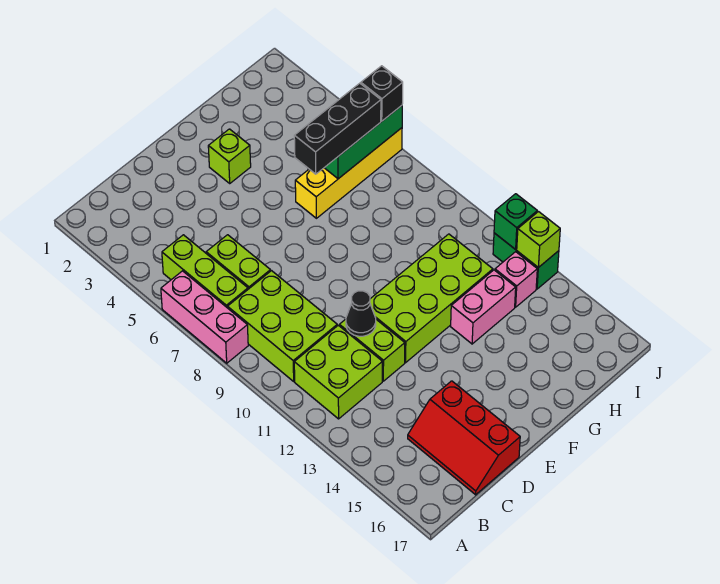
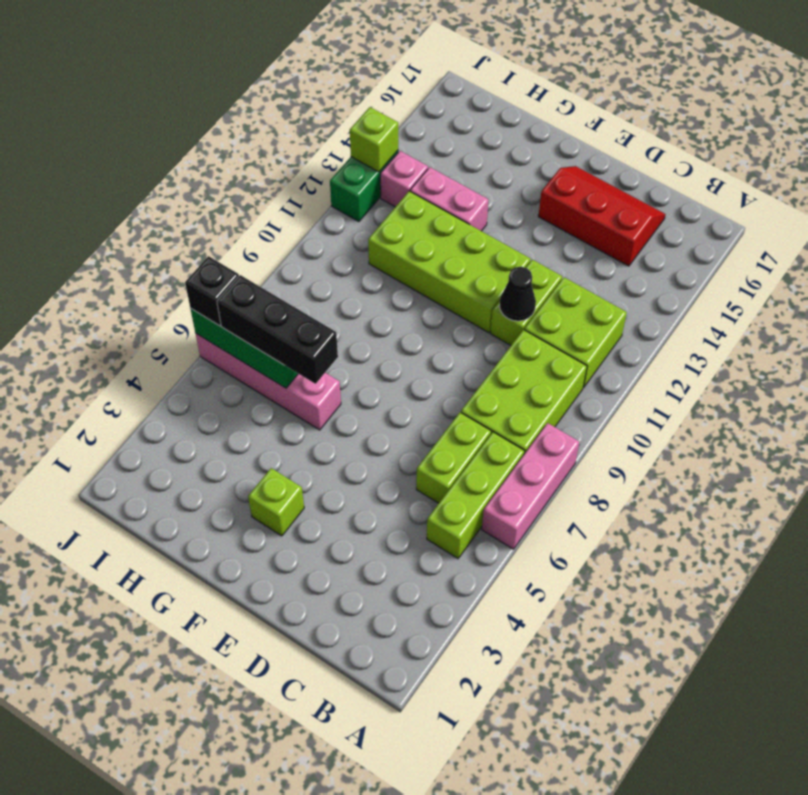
red 2x3 slope [408,381,520,495] -> red 2x3 slope turned to [538,166,666,266]
yellow 1x4 brick [295,128,402,218] -> pink 1x4 brick [195,333,341,430]
green 1x1 brick [494,194,537,250] -> none

